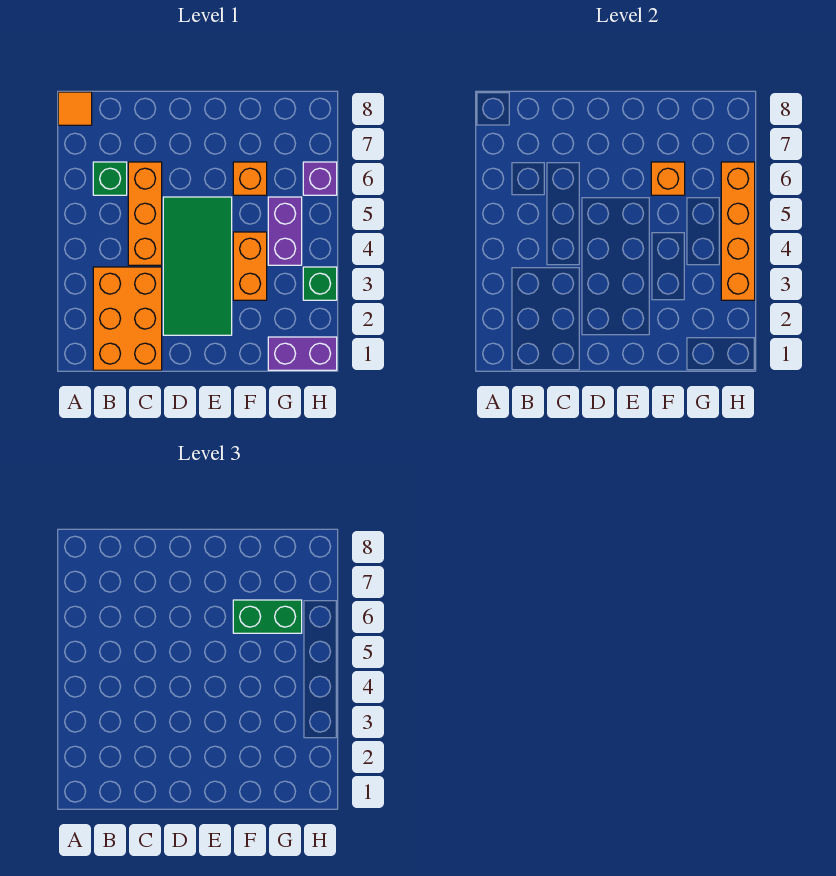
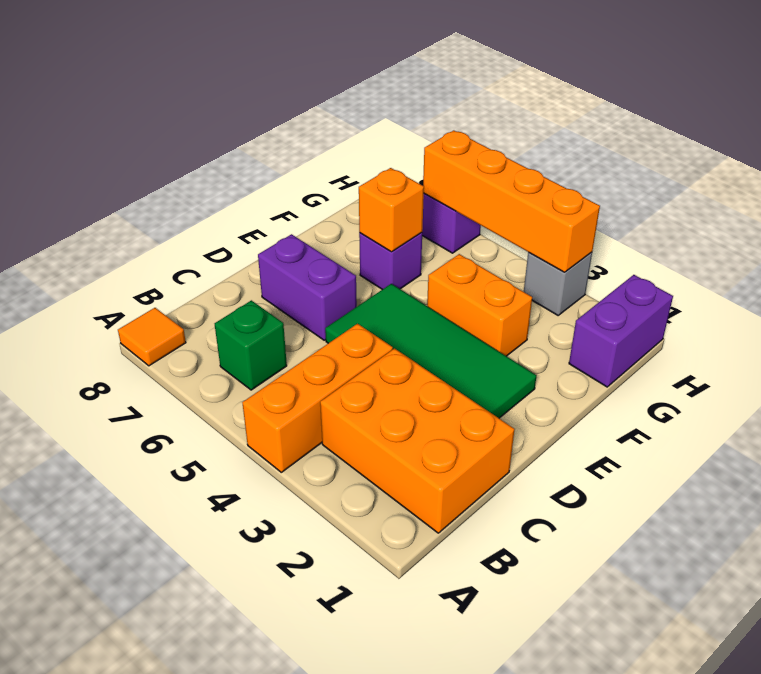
orange 1x3 brick [128,162,162,265] -> orange 1x3 brick turned to [242,324,393,472]
orange 1x1 brick [233,162,267,195] -> purple 1x1 brick [359,232,422,290]
green 1x2 brick [233,600,302,633] -> none
purple 1x2 brick [268,197,302,265] -> purple 1x2 brick moved to [258,234,357,340]
green 1x1 brick [303,267,337,300] -> grey 1x1 brick [524,252,592,315]

